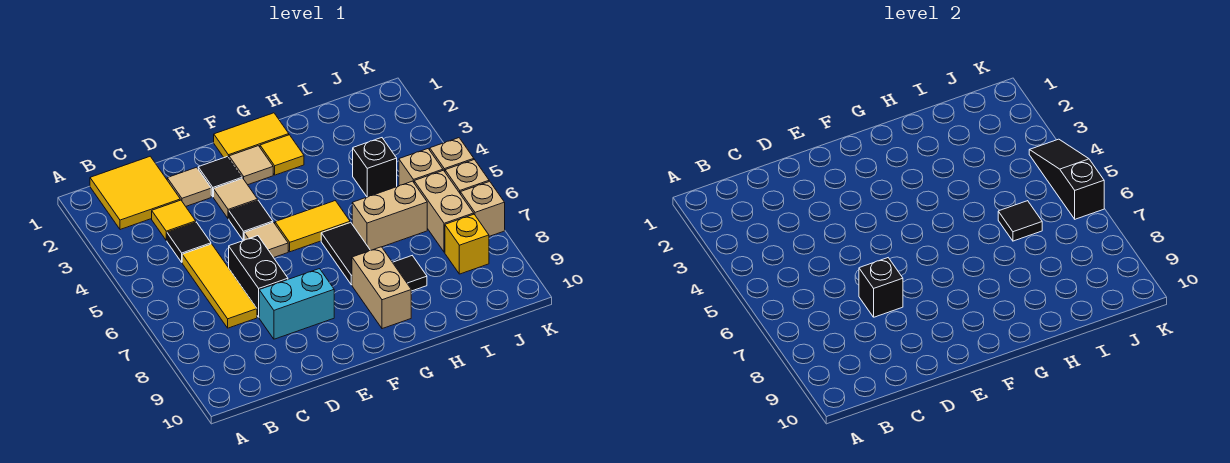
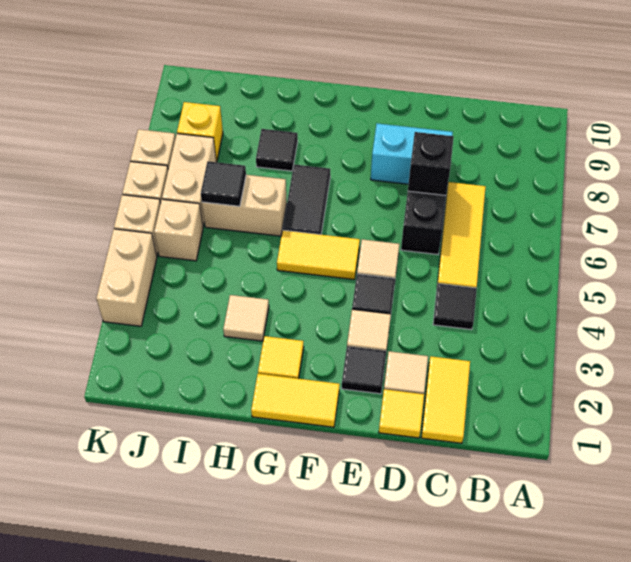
yellow 2x2 tile [90,156,180,230] -> yellow 1x2 tile [421,356,470,443]
yellow 1x1 tile [152,200,196,241] -> yellow 1x1 tile moved to [379,389,424,438]
tan 1x1 tile [229,146,273,185] -> tan 1x1 tile moved to [223,295,269,341]
tan 1x2 brick [352,247,411,329] -> tan 1x2 brick moved to [96,229,157,326]
black 1x1 brick [353,138,397,197] -> none
black 1x3 slope [1029,139,1104,219] -> none

